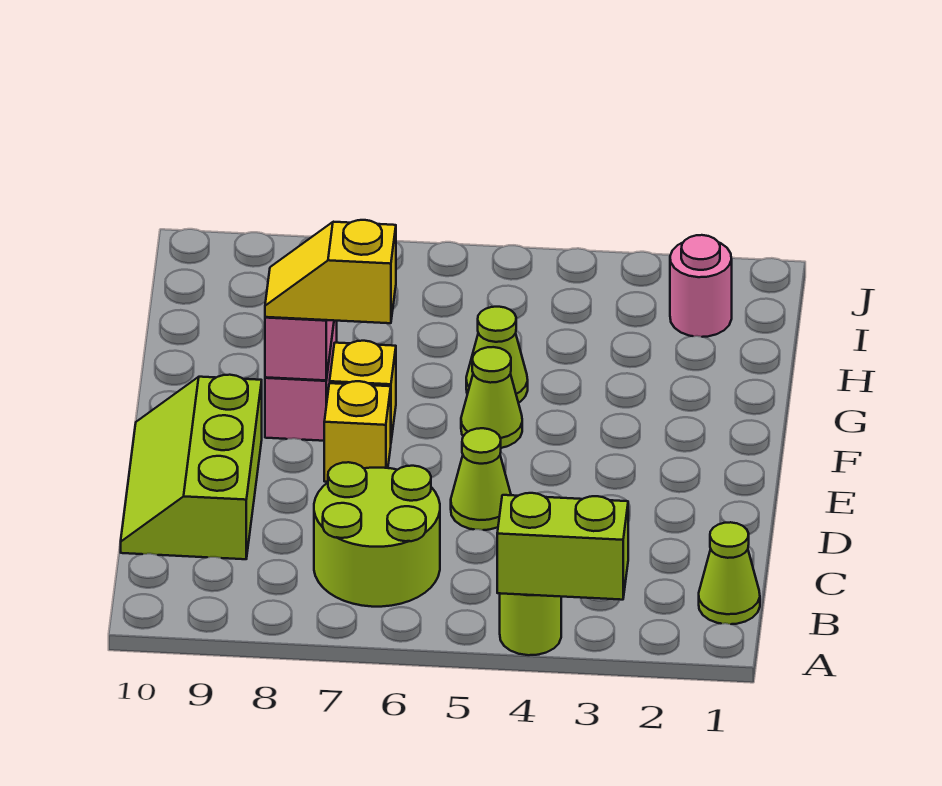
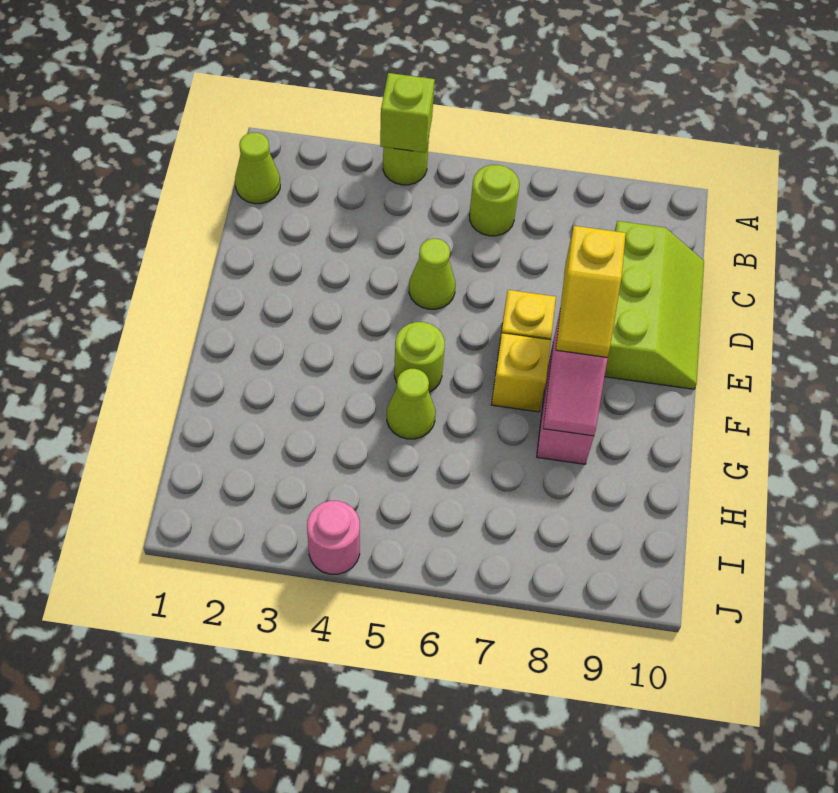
lime 1x2 brick [497,493,628,600] -> lime 1x1 brick [380,73,435,153]
lime 2x2 round brick [314,462,440,607] -> lime 1x1 round brick [469,165,519,236]
lime 1x1 cone [461,347,522,448] -> lime 1x1 round brick [394,322,445,392]
yellow 1x2 slope [265,220,396,323] -> yellow 1x2 slope turned to [556,226,626,357]
pink 1x1 round brick [670,235,732,337] -> pink 1x1 round brick moved to [307,501,360,574]

